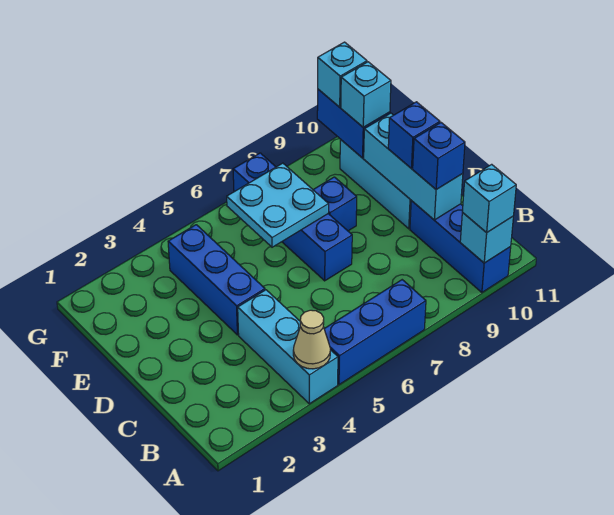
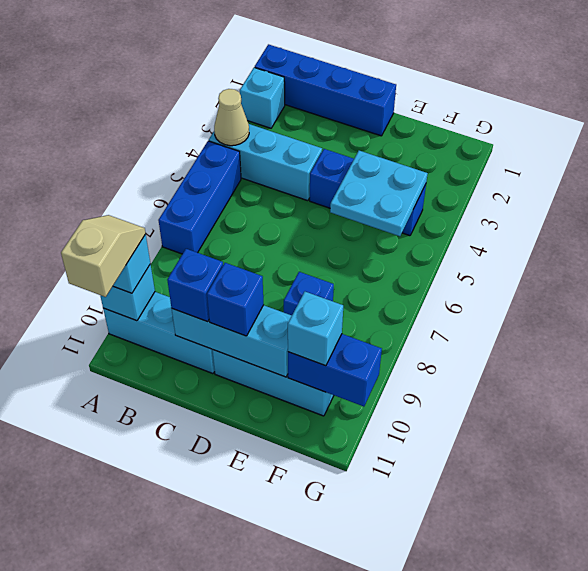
blue 1x3 brick [410,201,511,292] -> cyan 1x3 brick [103,292,215,374]
none -> tan 1x2 slope [61,215,146,297]
blue 1x4 brick [233,153,352,281] -> blue 1x4 brick moved to [255,44,396,136]
cyan 2x2 plate [227,163,329,247] -> cyan 2x2 plate moved to [330,151,428,236]
cyan 1x1 brick [318,42,367,107] -> cyan 1x1 brick moved to [240,67,285,128]

